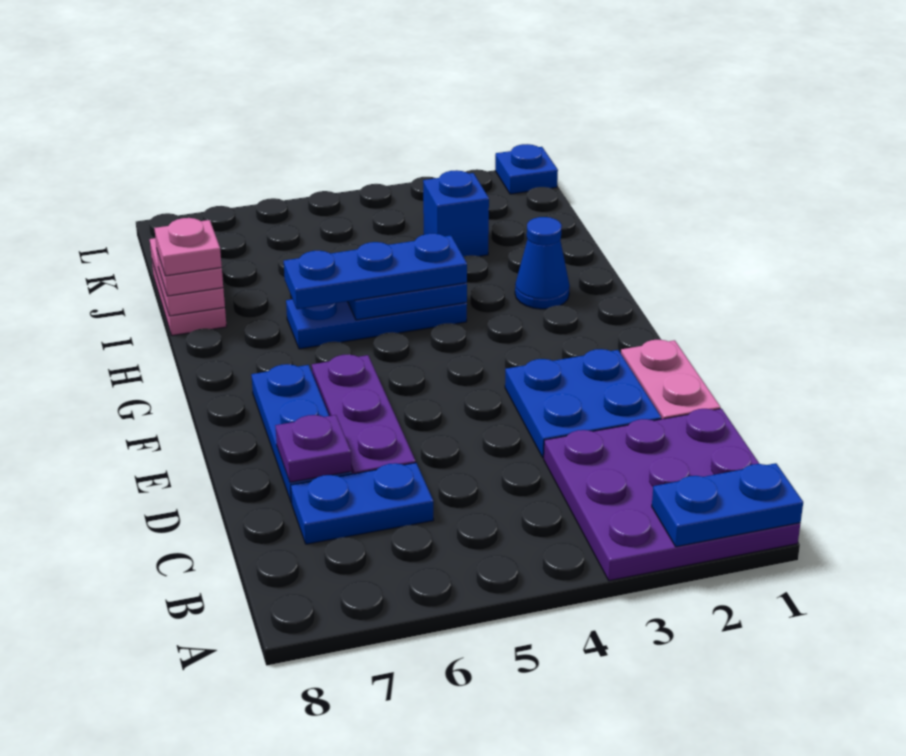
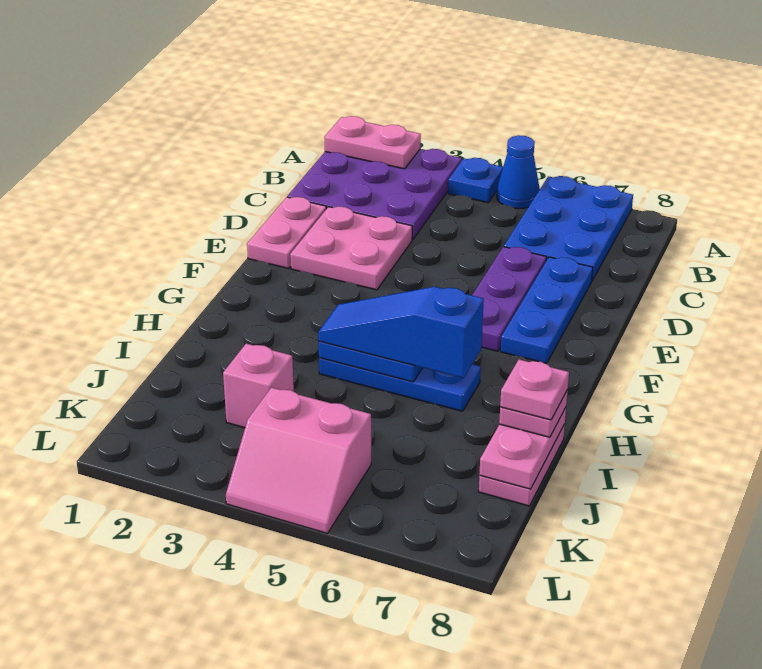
blue 1x2 plate [652,463,803,547] -> pink 1x2 plate [324,116,421,169]
blue 1x2 plate [291,463,434,544] -> blue 2x3 plate [504,176,633,280]
blue 2x2 plate [505,349,661,458] -> pink 2x2 plate [290,207,412,290]
purple 1x1 plate [275,415,352,482] -> none
blue 1x1 cone [515,217,570,309] -> blue 1x1 cone moved to [497,135,540,209]
blue 1x3 plate [284,233,467,309] -> blue 1x3 slope [318,287,484,378]
blue 1x1 brick [423,170,489,256] -> pink 1x1 brick [223,344,294,428]
none -> pink 2x2 slope [226,388,371,533]
blue 1x1 plate [495,144,558,194] -> blue 1x1 plate moved to [448,158,503,203]

